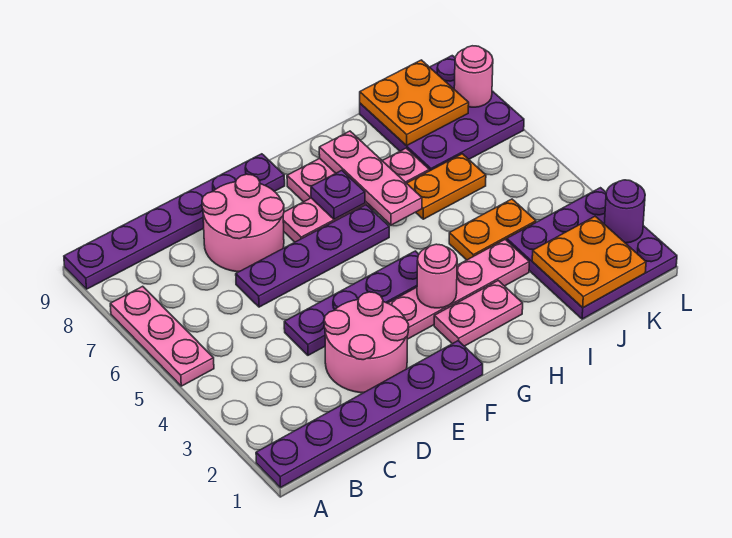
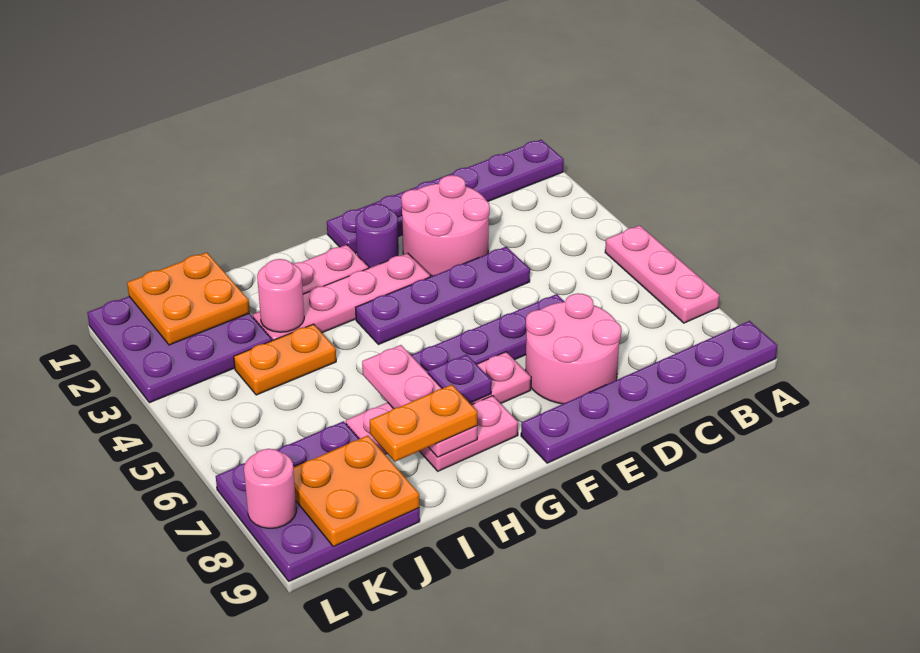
pink 1x1 round brick [417,244,457,308] -> pink 1x1 round brick moved to [257,259,304,332]
orange 1x2 plate [407,154,486,219] -> orange 1x2 plate moved to [370,385,477,462]
purple 1x1 round brick [604,180,645,243] -> purple 1x1 round brick moved to [355,204,399,268]

